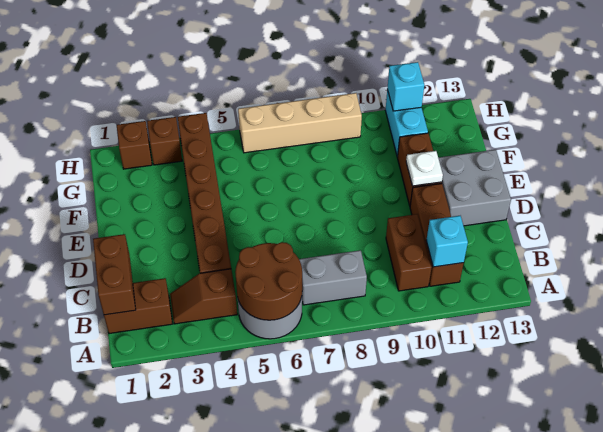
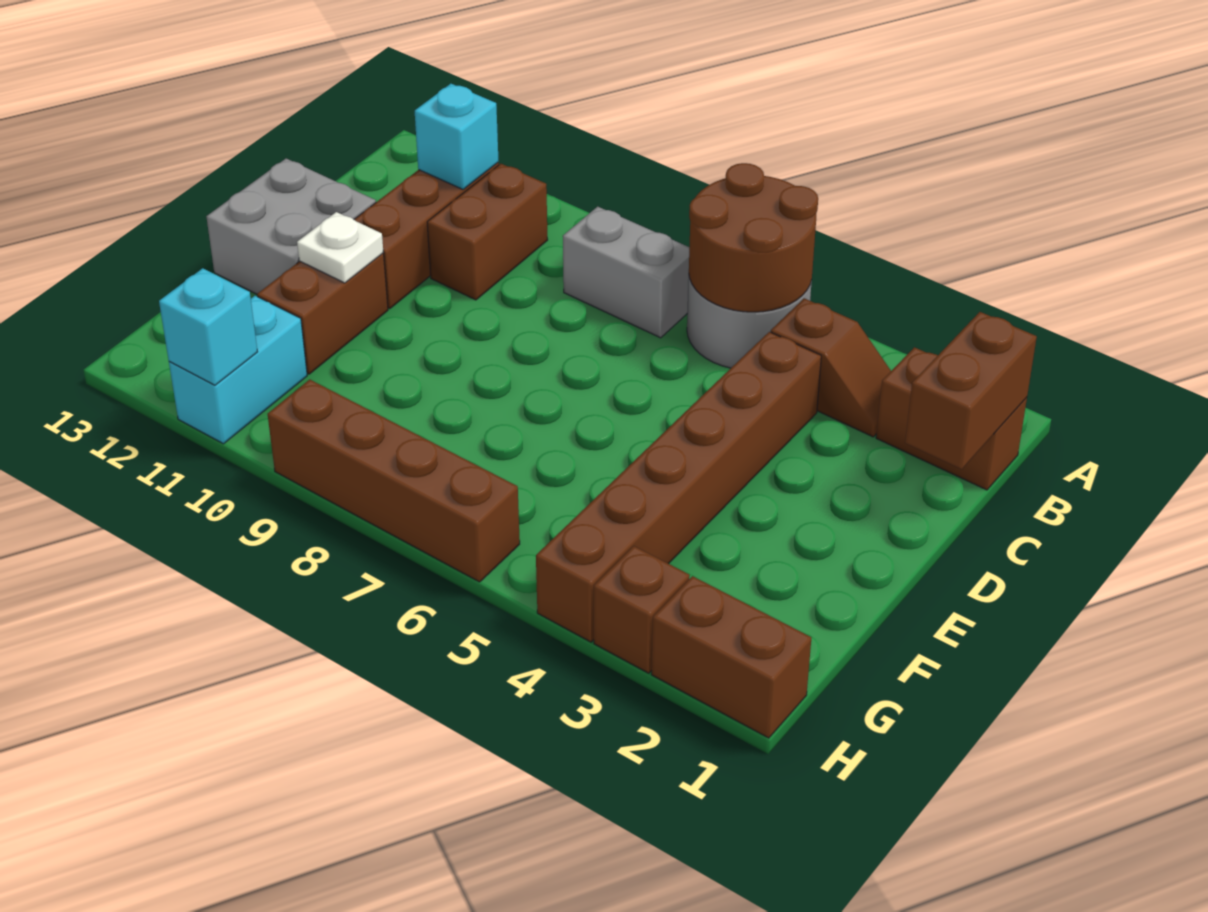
brown 1x1 brick [117,121,152,169] -> brown 1x2 brick [652,576,811,738]
tan 1x4 brick [238,93,362,153] -> brown 1x4 brick [268,379,520,582]

